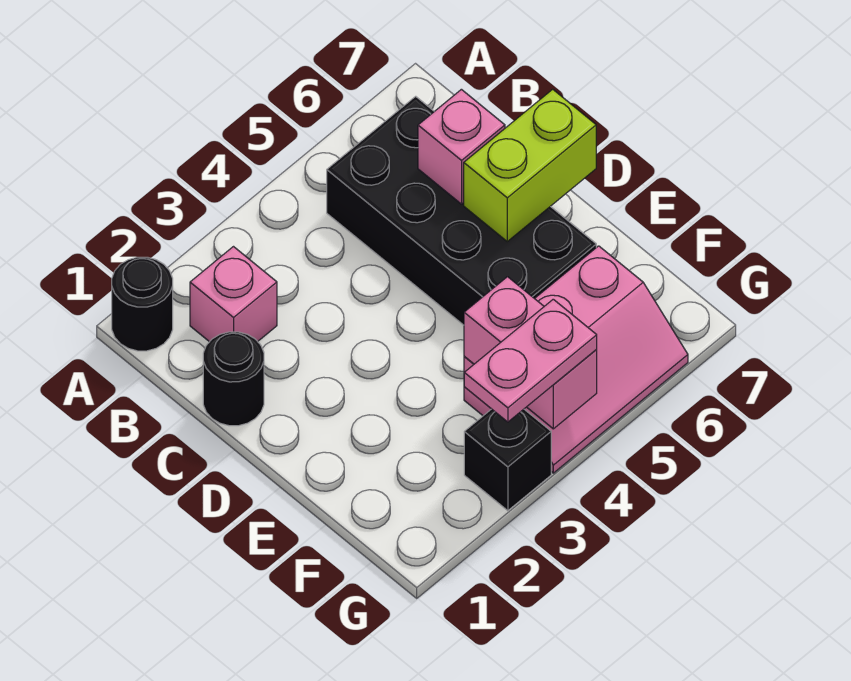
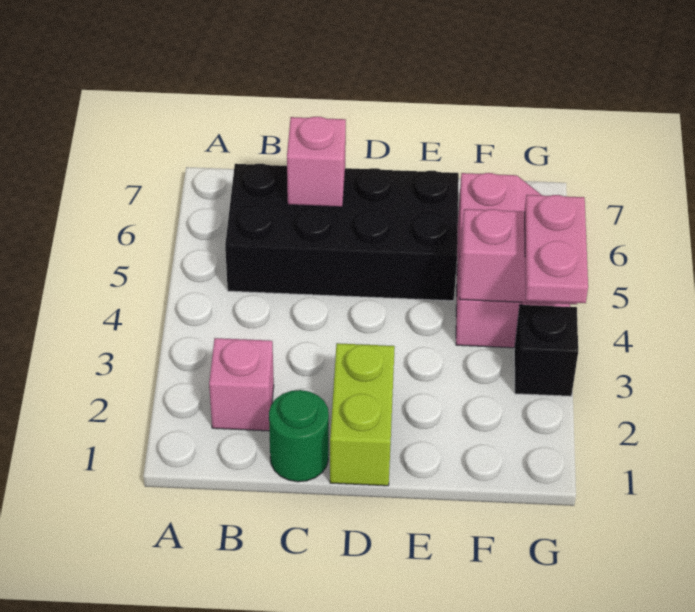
black 1x1 round brick [112,257,173,351] -> none
black 1x1 round brick [203,332,264,426] -> green 1x1 round brick [269,390,329,482]
lime 1x2 brick [464,89,596,241] -> lime 1x2 brick moved to [330,343,395,486]

